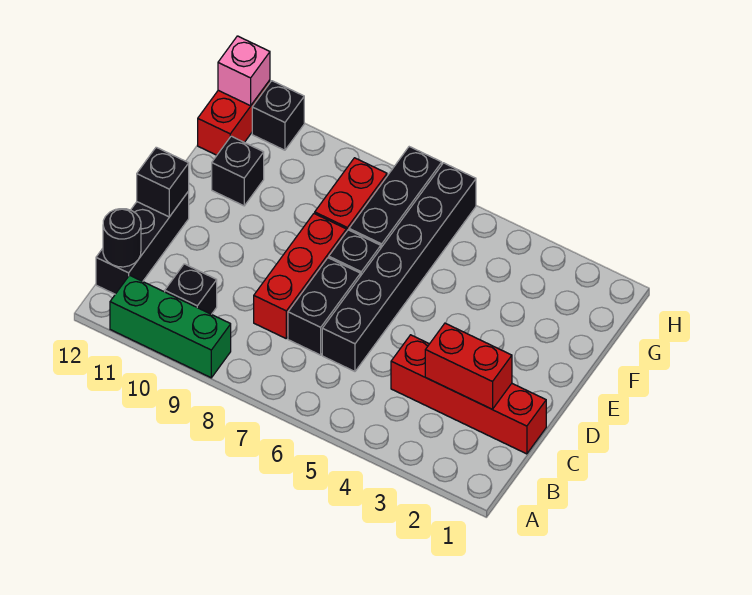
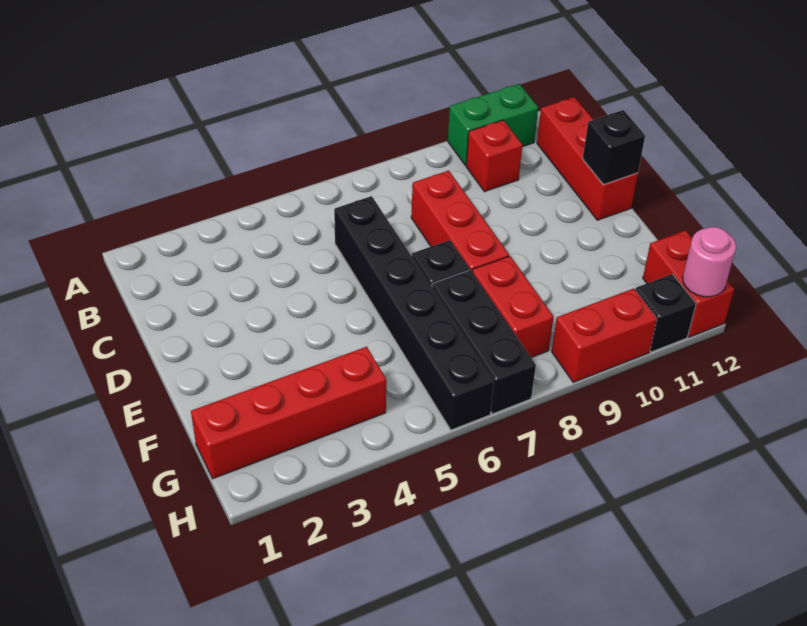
green 1x3 brick [110,275,231,378] -> green 1x2 brick [448,84,538,165]
black 1x1 brick [165,264,217,314] -> red 1x1 brick [466,120,522,192]
black 1x3 brick [96,191,189,294] -> red 1x3 brick [537,97,638,220]
black 1x1 round brick [103,209,141,267] -> none
red 1x4 brick [391,335,546,454] -> red 1x4 brick moved to [191,347,386,479]
red 1x2 brick [425,323,512,409] -> red 1x2 brick moved to [552,288,657,382]
black 1x2 brick [288,258,360,355] -> none
black 1x1 brick [212,136,264,206] -> none
pink 1x1 brick [218,36,270,106] -> pink 1x1 round brick [683,227,736,297]

